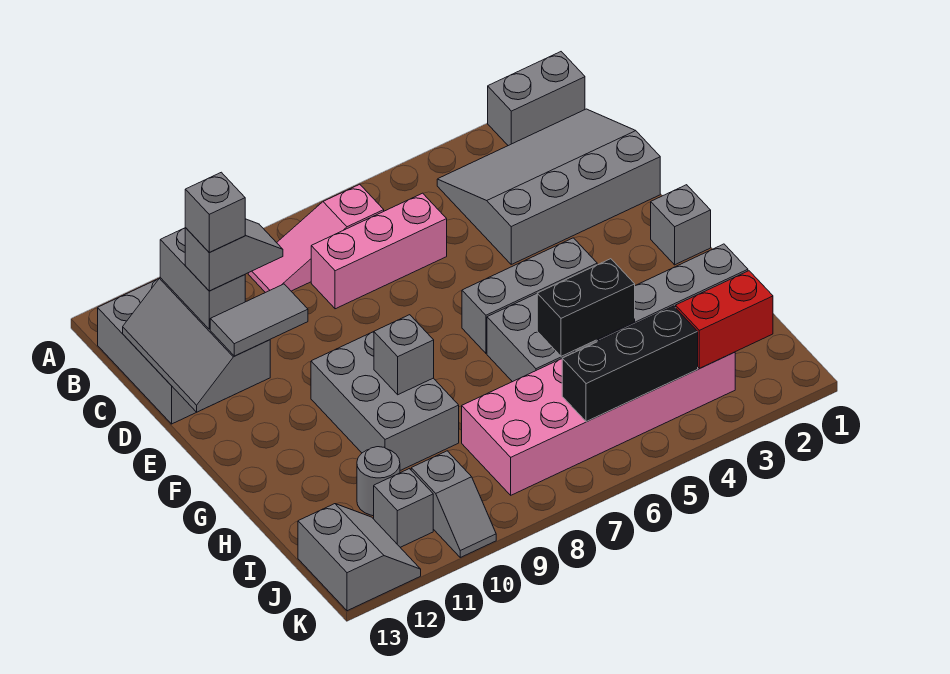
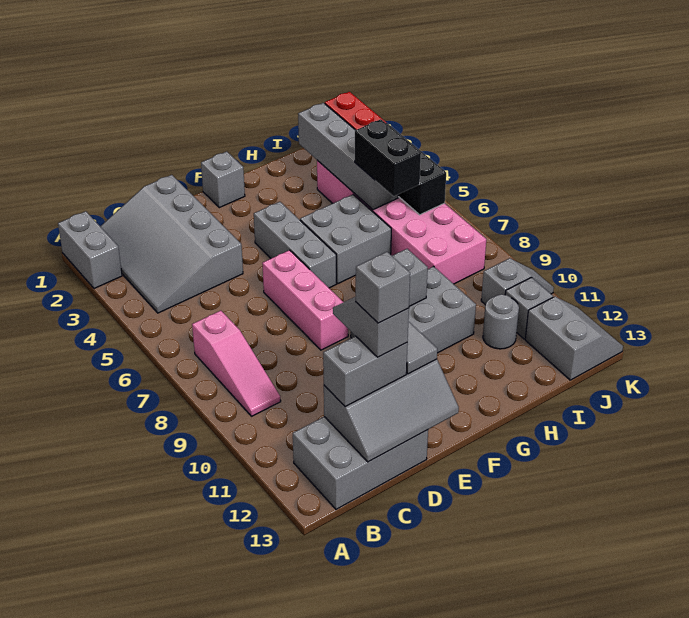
pink 1x3 brick [311,193,447,309] -> pink 1x3 brick moved to [262,250,348,350]
grey 2x2 slope [298,504,421,611] -> grey 2x2 slope turned to [525,297,623,380]

